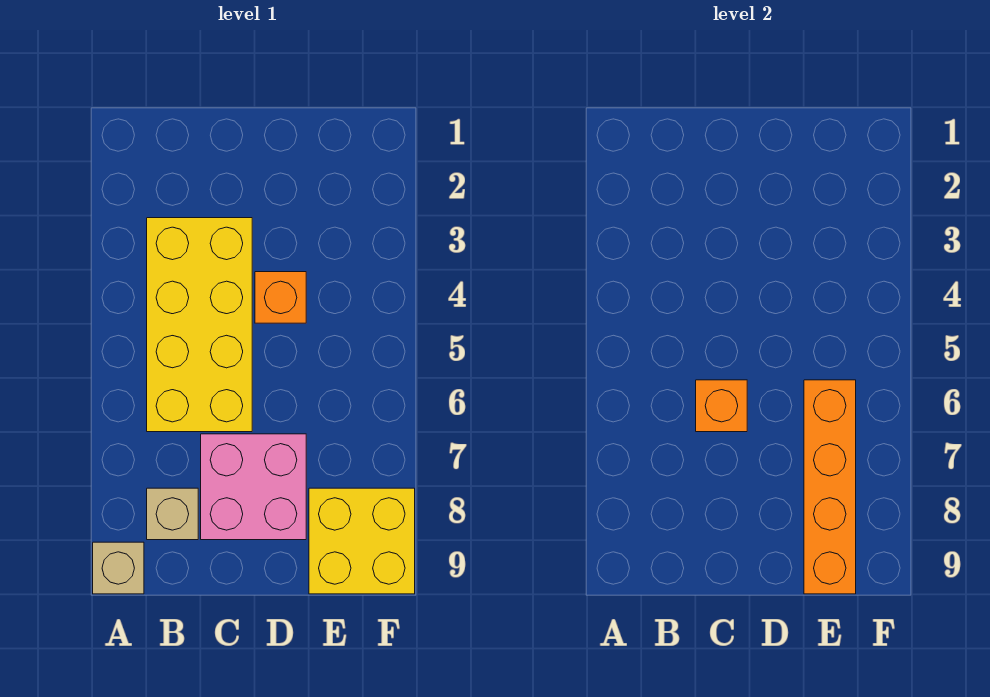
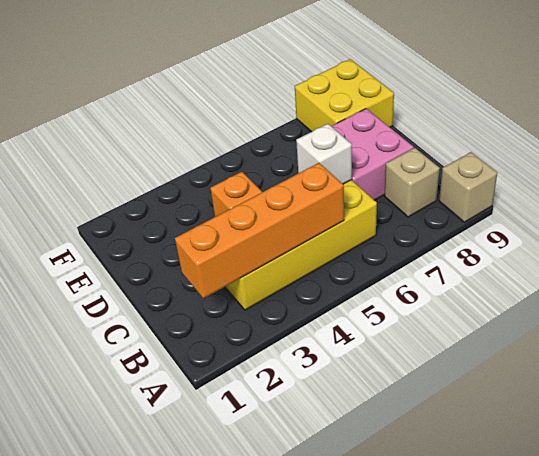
orange 1x1 brick [696,380,747,432] -> white 1x1 brick [296,124,352,184]
orange 1x4 brick [804,380,856,594] -> orange 1x4 brick moved to [175,163,344,299]

